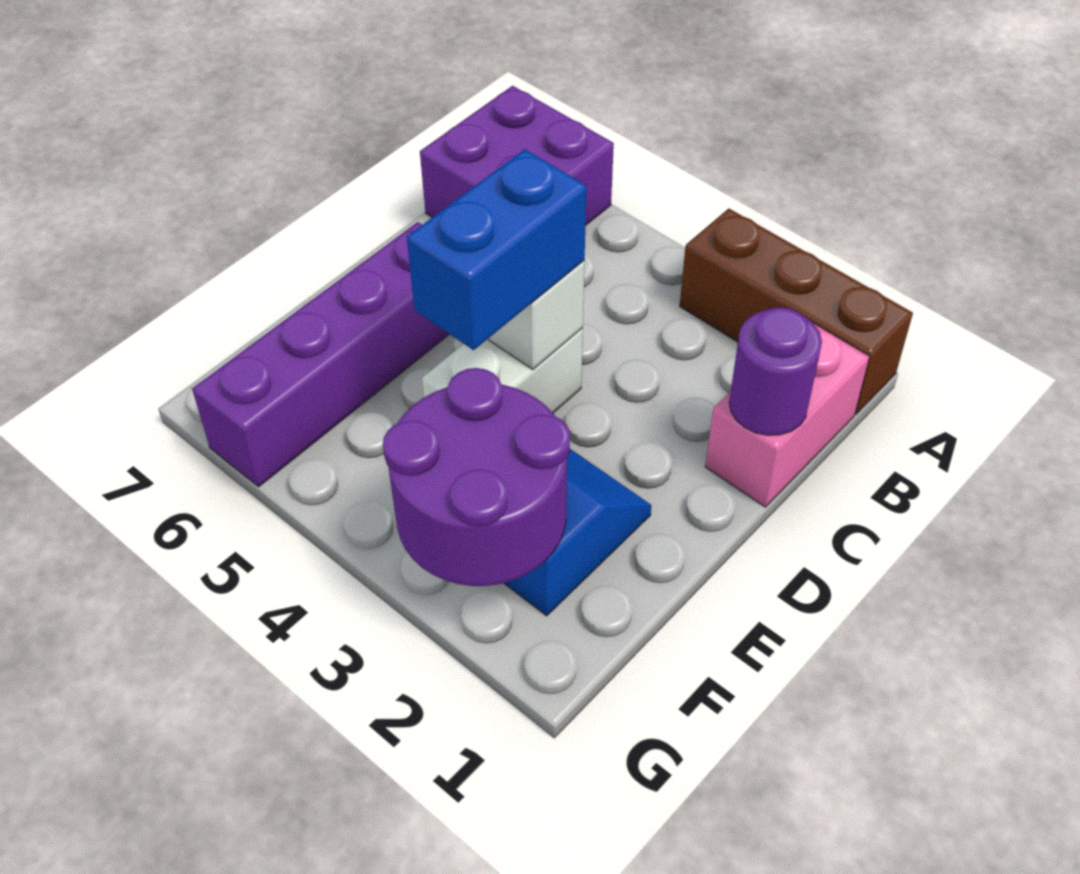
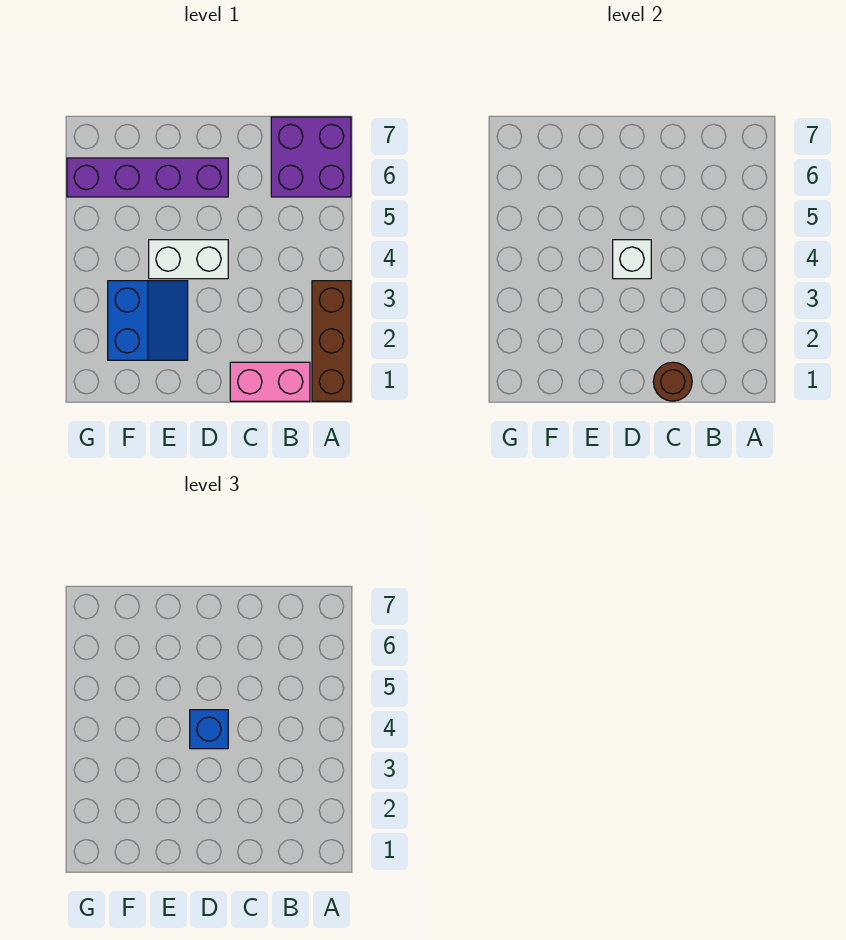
purple 1x1 round brick [729,307,822,435] -> brown 1x1 round brick [653,362,692,401]
blue 1x2 brick [407,149,586,350] -> blue 1x1 brick [190,710,228,749]
purple 2x2 round brick [383,368,570,586] -> none

